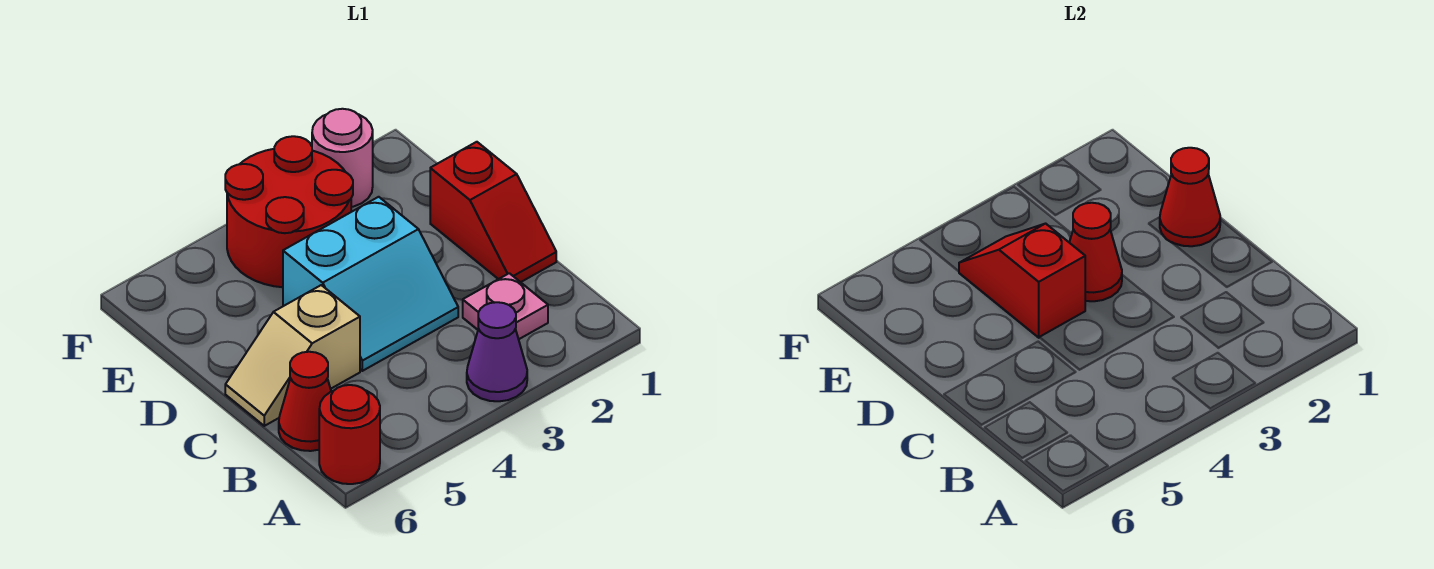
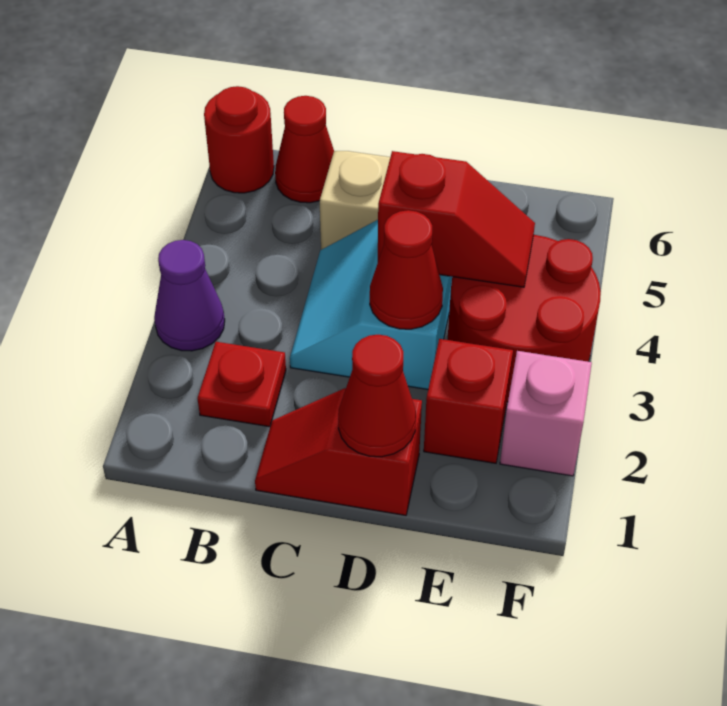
pink 1x1 plate [463,273,548,339] -> red 1x1 plate [197,342,286,427]
none -> red 1x1 brick [424,339,513,463]
pink 1x1 round brick [312,109,373,207] -> pink 1x1 brick [500,351,592,476]

